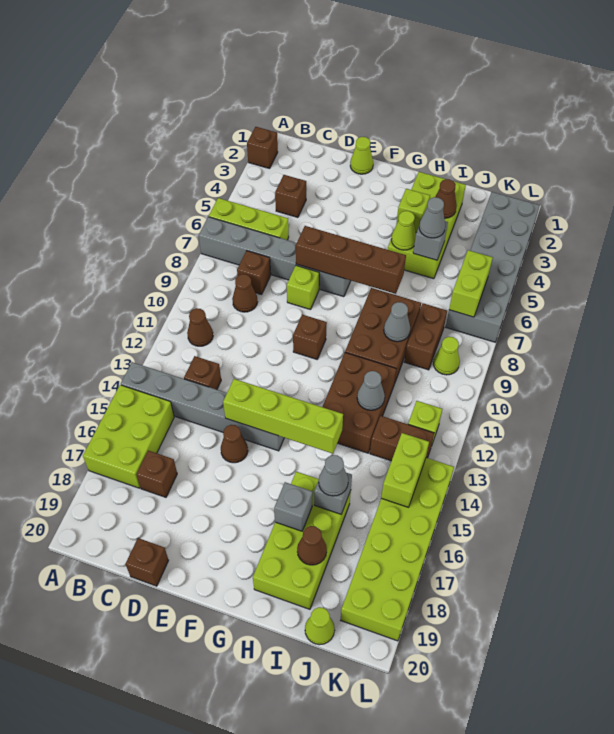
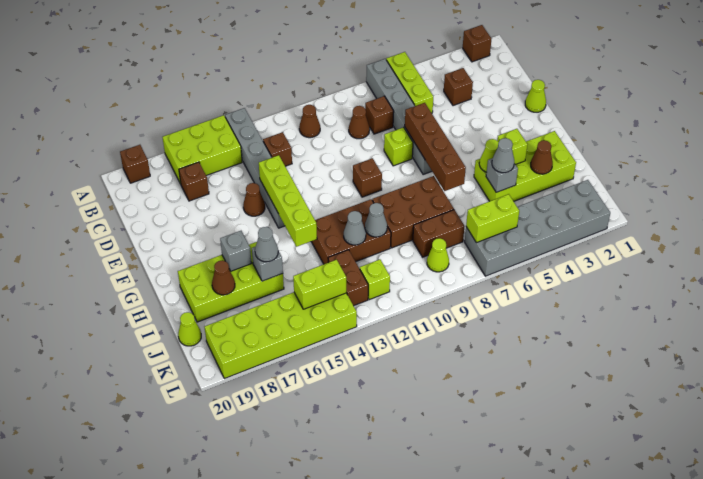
brown 1x1 brick [126,538,169,586] -> brown 1x1 brick moved to [120,145,150,183]
grey 1x1 cone [384,302,410,342] -> grey 1x1 cone moved to [365,203,387,237]

